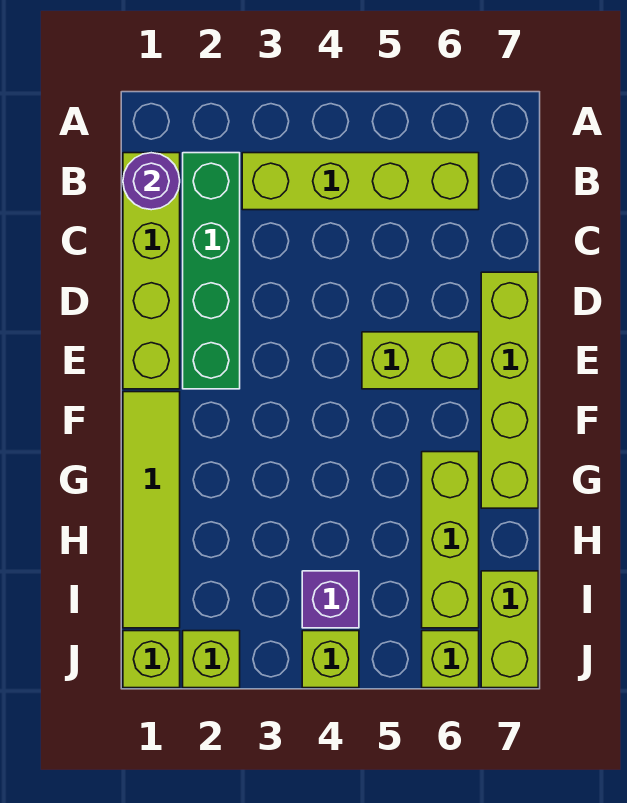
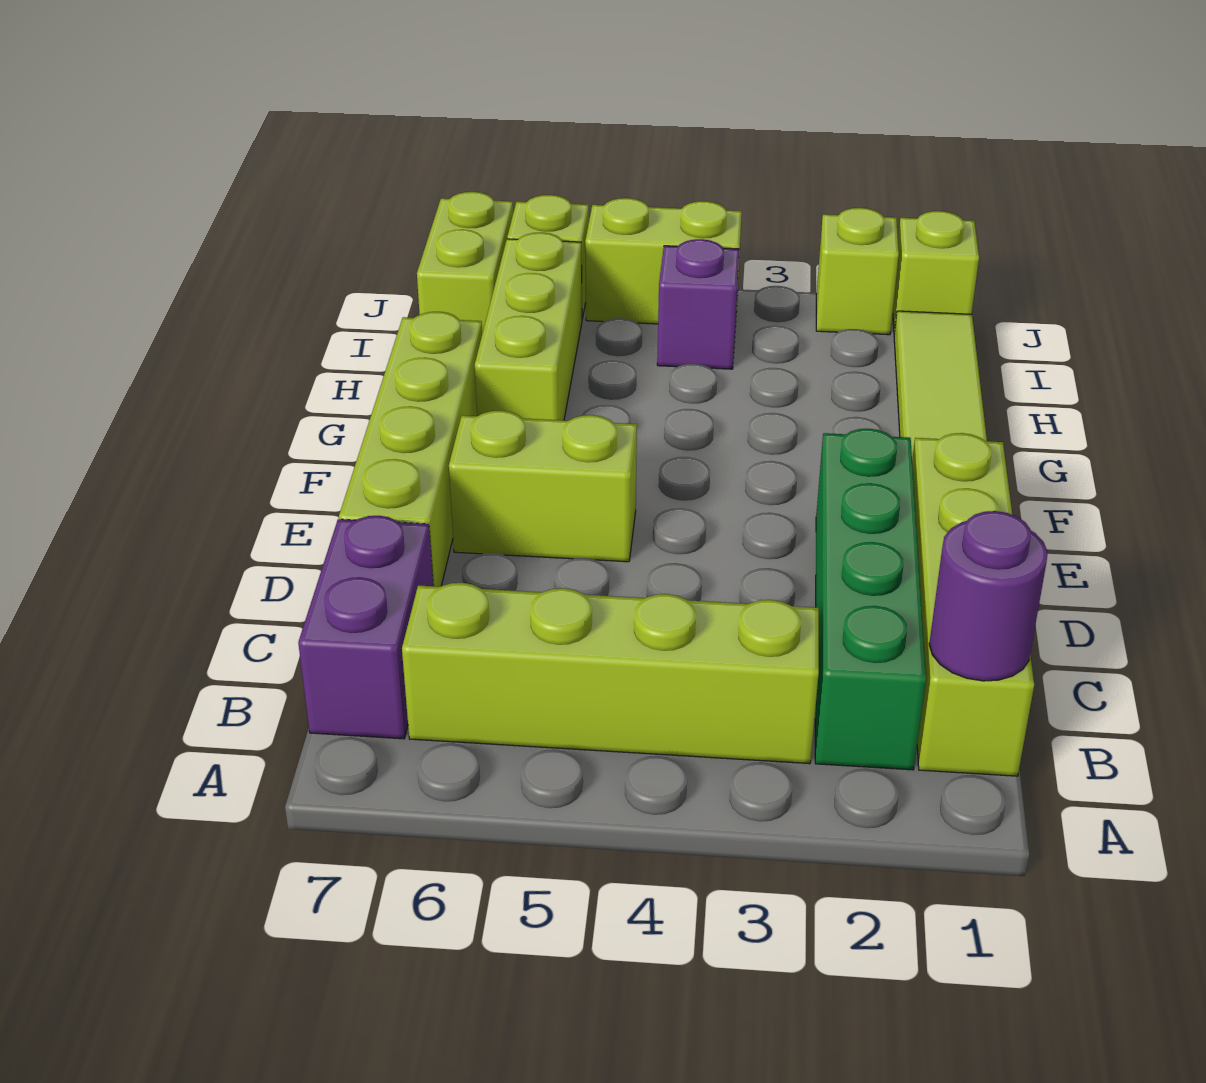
none -> purple 1x2 brick [298,516,433,739]
lime 1x1 brick [302,631,359,688] -> lime 1x2 brick [585,198,742,324]

